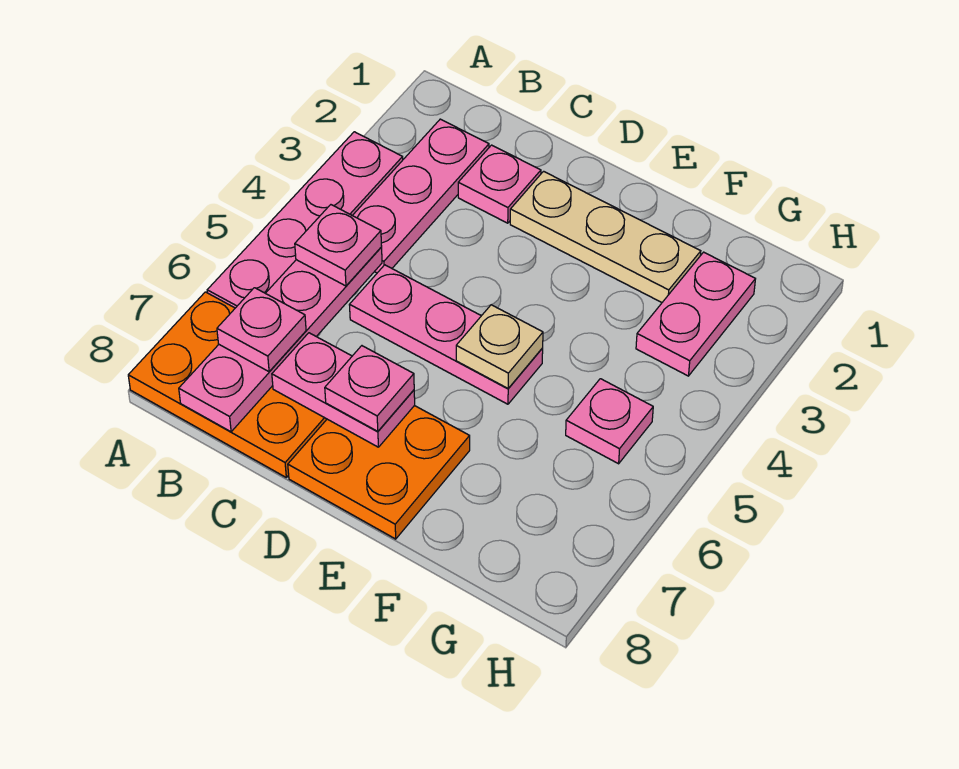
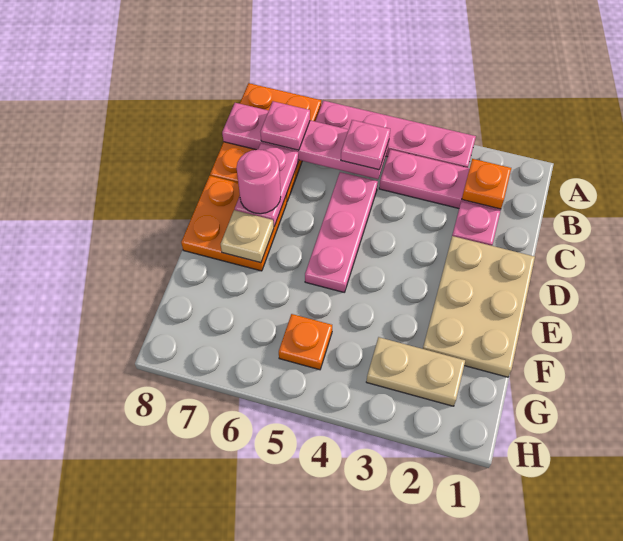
none -> orange 1x1 plate [462,159,511,209]
tan 1x3 plate [510,171,701,302] -> tan 2x3 plate [423,236,535,377]
pink 1x1 plate [325,346,414,431] -> pink 1x1 round brick [237,150,281,214]
tan 1x1 plate [456,305,543,389] -> tan 1x1 plate moved to [221,210,274,263]
pink 1x2 plate [636,252,755,376] -> tan 1x2 plate [366,337,465,406]
pink 1x1 plate [566,379,653,464] -> orange 1x1 plate [279,314,332,370]

